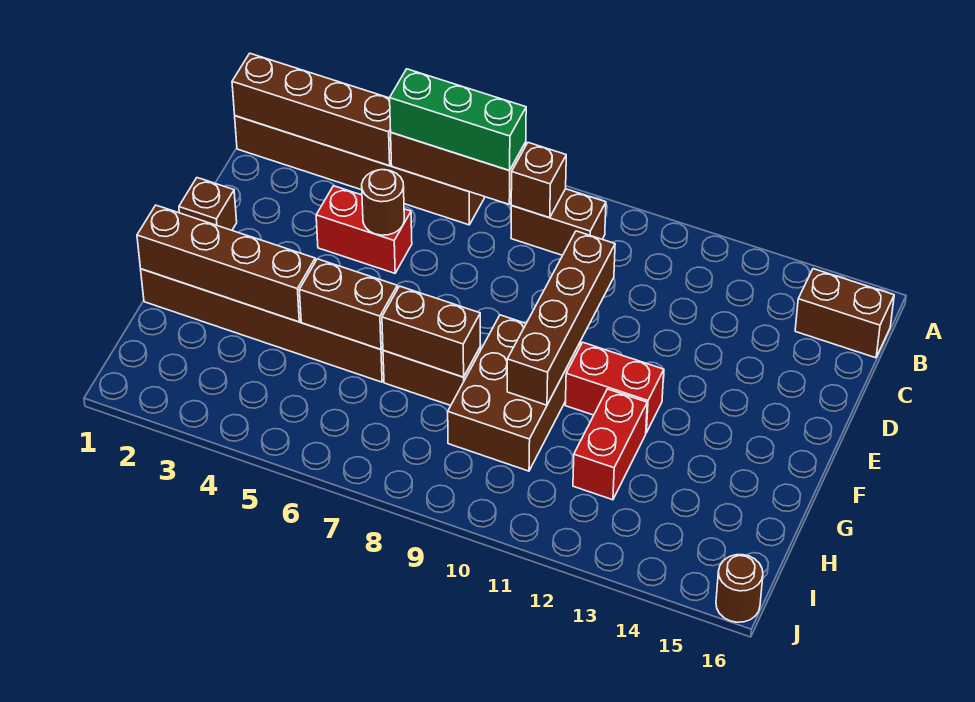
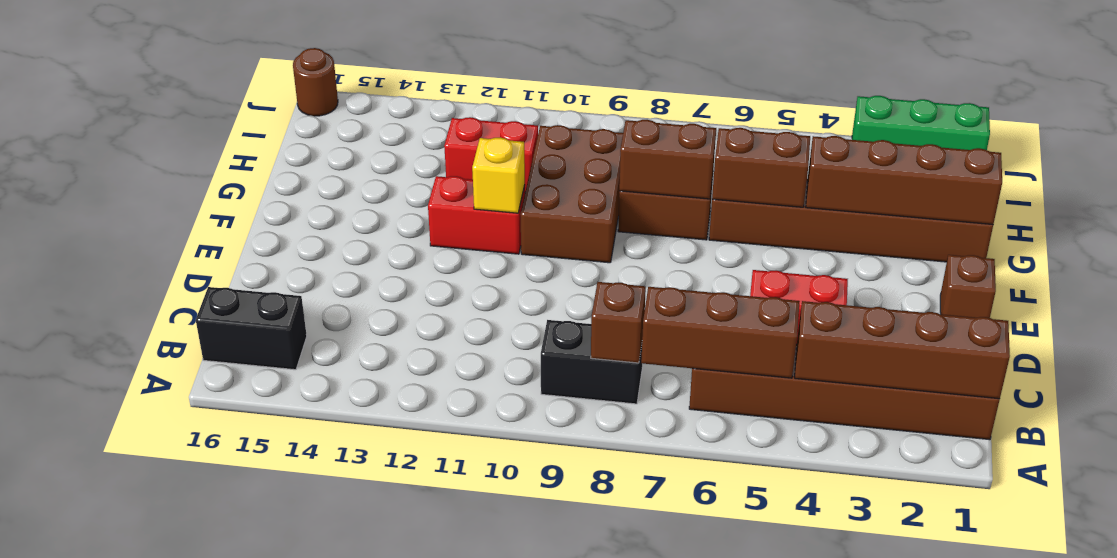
green 1x3 brick [390,69,526,171] -> green 1x3 brick moved to [852,96,990,150]
brown 1x2 brick [511,189,606,255] -> black 1x2 brick [541,320,642,404]
brown 1x2 brick [795,269,894,358] -> black 1x2 brick [196,287,307,370]
brown 1x1 round brick [362,170,404,235] -> none
brown 1x4 brick [507,231,615,405] -> none
none -> yellow 1x1 brick [472,137,525,213]
red 1x2 brick [573,389,647,500] -> red 1x2 brick turned to [444,117,538,191]

